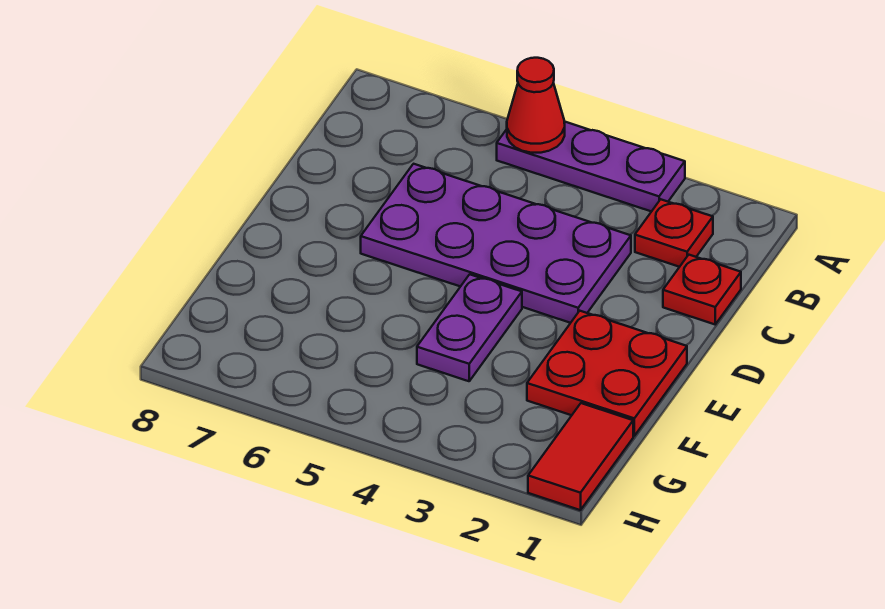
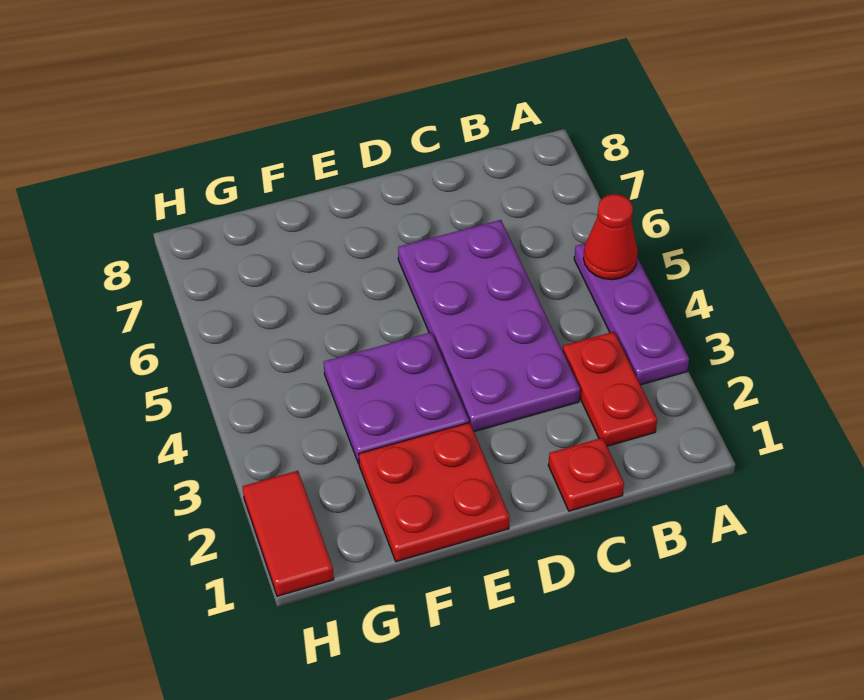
red 1x1 plate [635,199,713,267] -> red 1x2 plate [562,332,657,446]
purple 1x2 plate [417,274,522,381] -> purple 2x2 plate [324,332,469,464]
red 1x2 tile [528,403,633,510] -> red 1x2 tile turned to [242,471,334,596]

